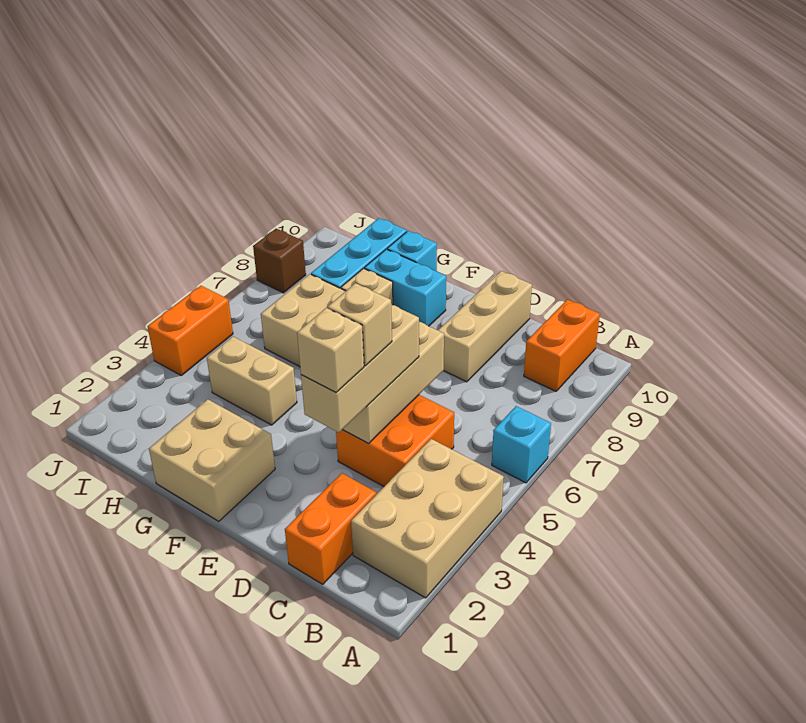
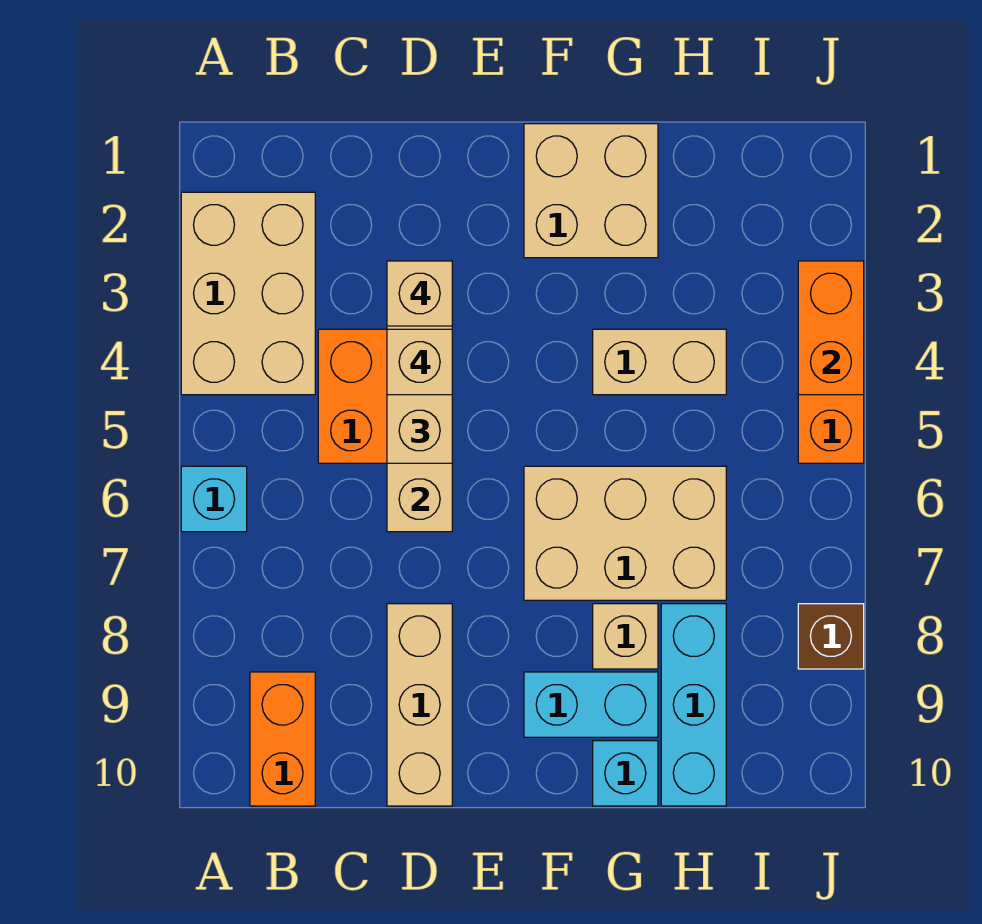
orange 1x2 brick [285,473,376,584] -> orange 1x2 brick moved to [798,261,864,395]

